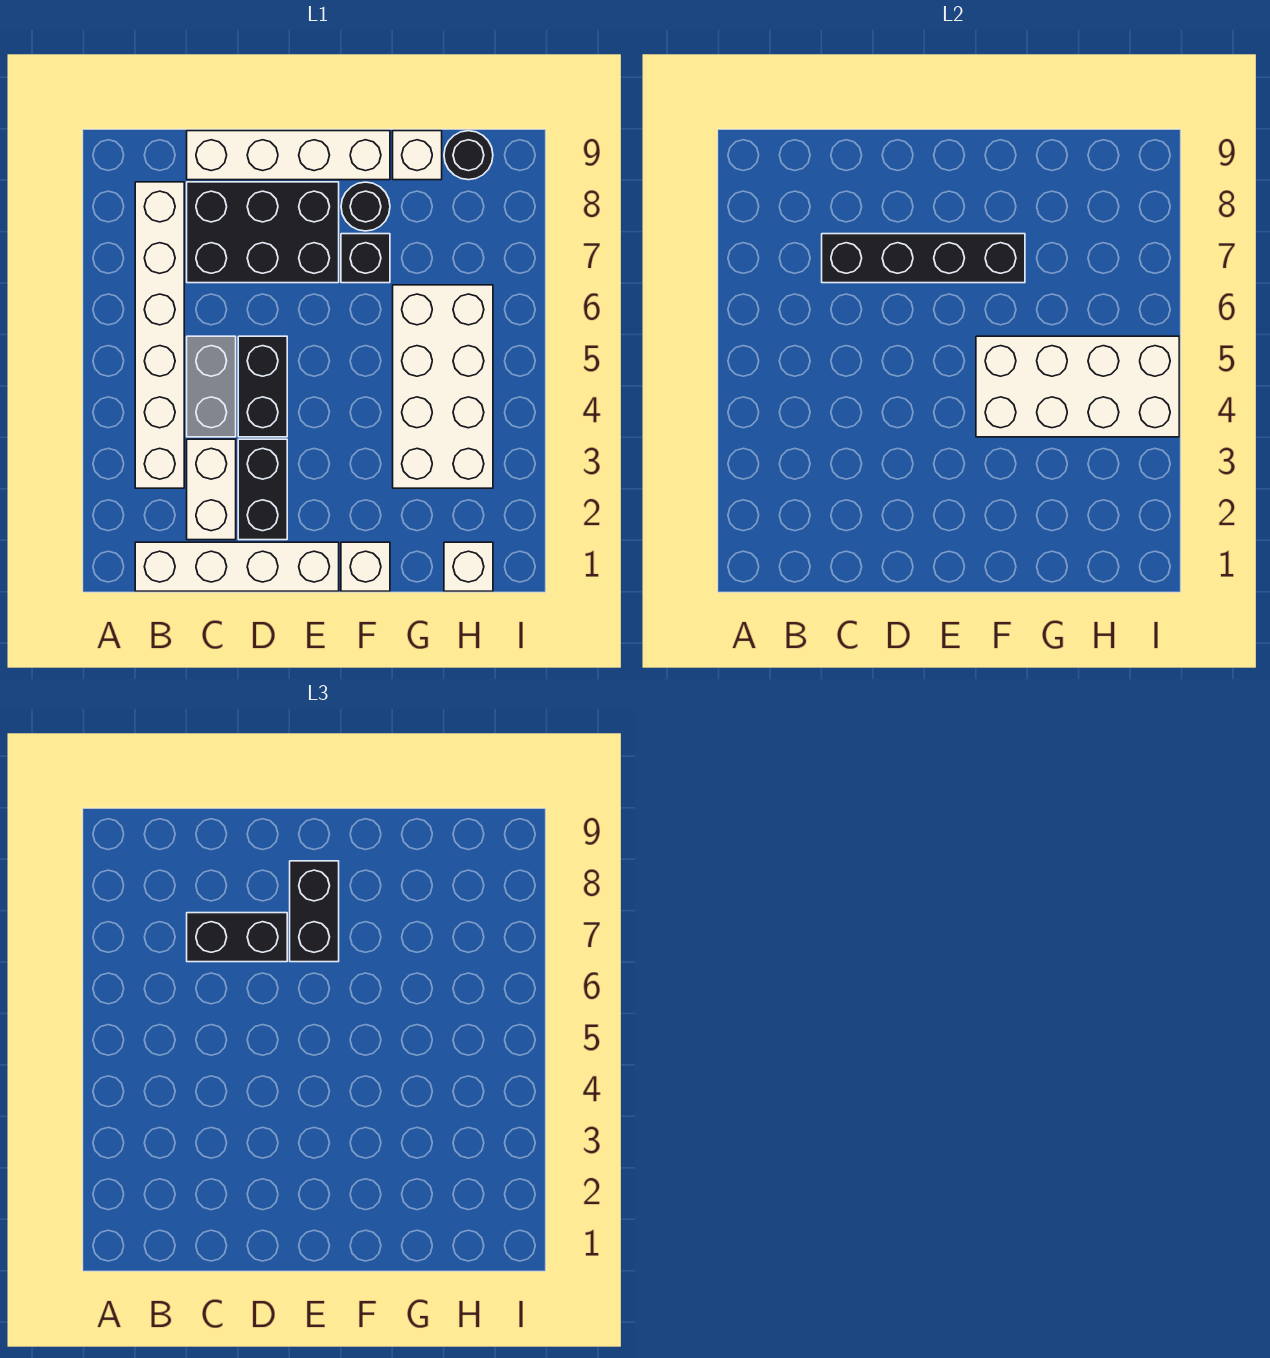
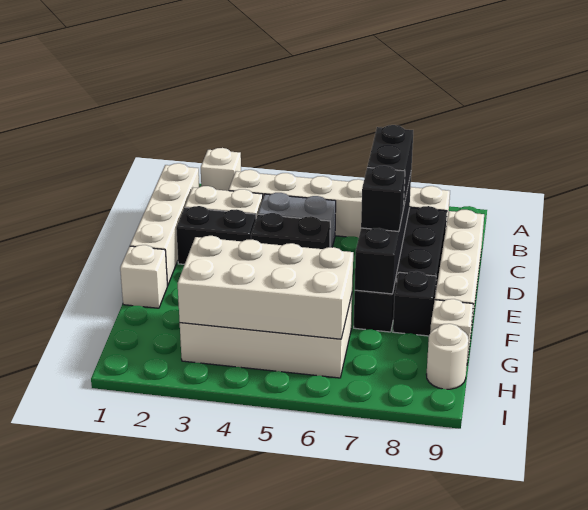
black 1x2 brick [290,861,339,962] -> black 1x1 brick [361,166,405,232]
white 2x4 brick [976,336,1179,437] -> white 2x4 brick turned to [178,236,353,339]
black 1x1 round brick [341,182,390,231] -> black 1x1 brick [393,271,436,336]
white 1x1 brick [444,542,493,591] -> white 1x1 brick moved to [201,148,241,191]
black 1x1 round brick [444,131,493,180] -> white 1x1 round brick [426,324,469,389]

